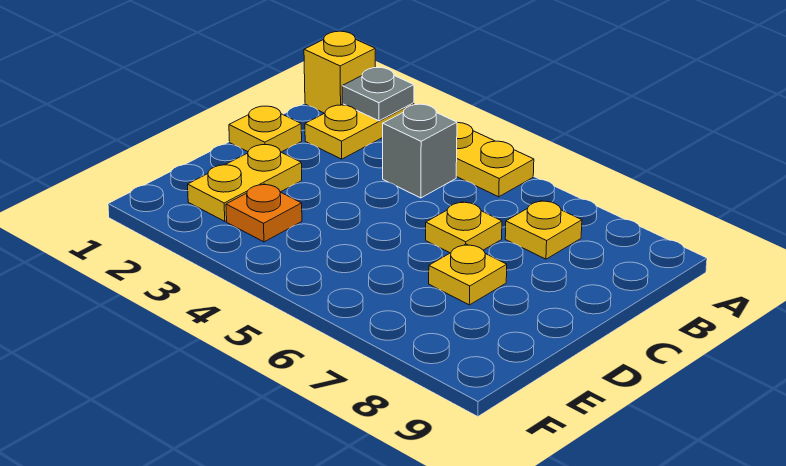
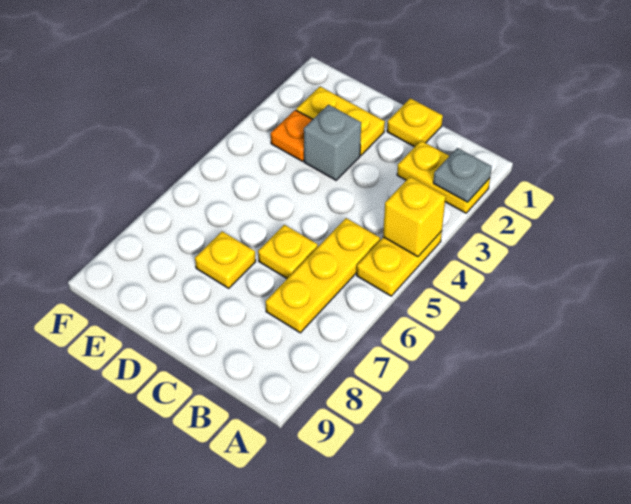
yellow 1x1 brick [304,31,375,113] -> yellow 1x1 brick moved to [383,177,446,257]
grey 1x1 brick [383,104,457,198] -> grey 1x1 brick moved to [304,105,361,180]
yellow 1x1 plate [505,201,582,259] -> yellow 1x3 plate [266,218,380,333]

